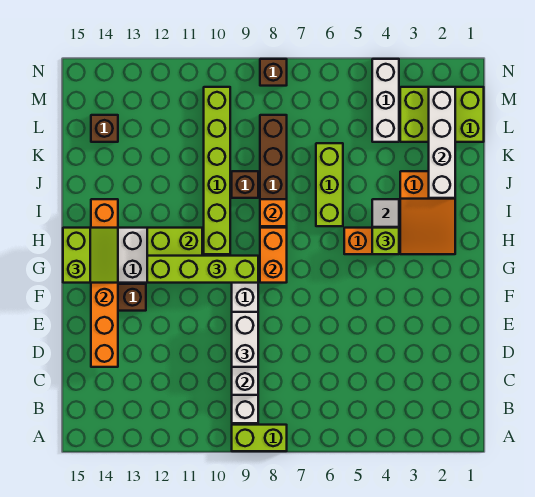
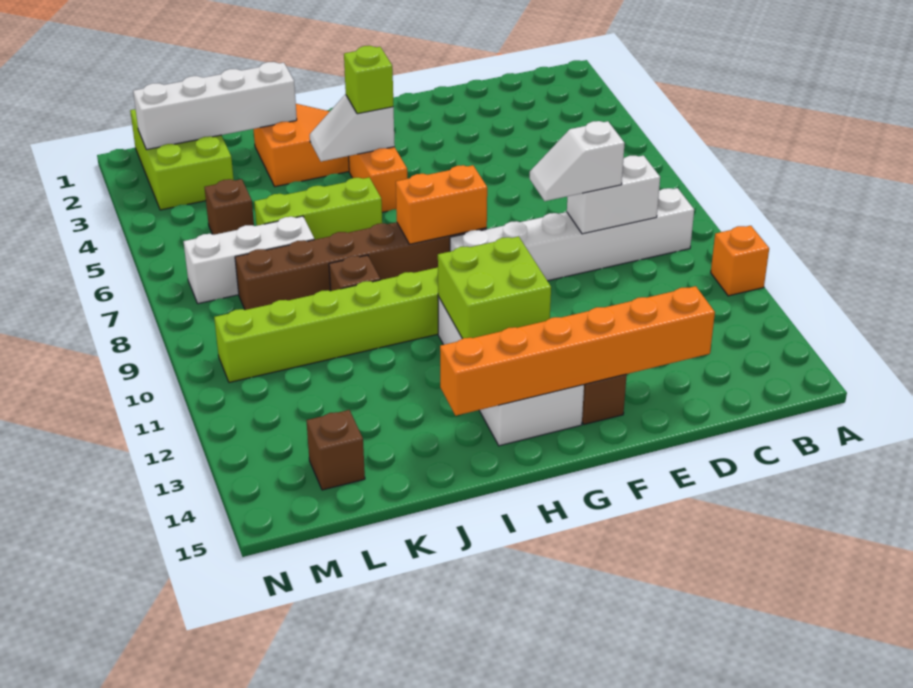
lime 1x2 brick [232,425,287,451] -> none
white 1x2 brick [232,312,258,367] -> white 1x2 slope [530,121,625,201]
lime 1x4 brick [147,256,258,283] -> none
lime 2x2 slope [63,228,118,283] -> none
orange 1x1 brick [260,199,287,226] -> orange 1x1 brick moved to [711,226,769,296]
white 1x3 brick [372,59,399,142] -> white 1x3 brick moved to [183,216,314,304]
brown 1x1 brick [260,59,287,86] -> brown 1x1 brick moved to [205,179,254,235]

